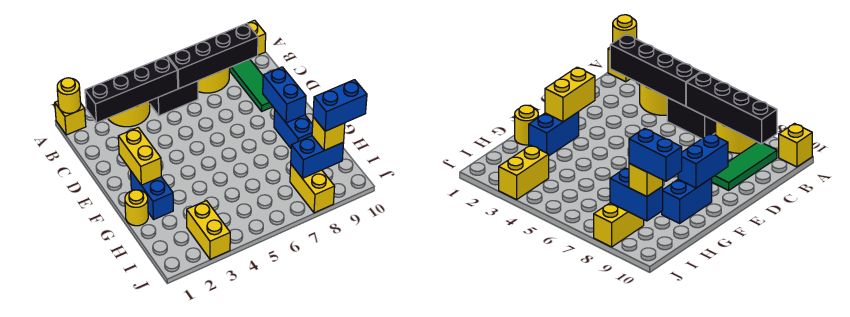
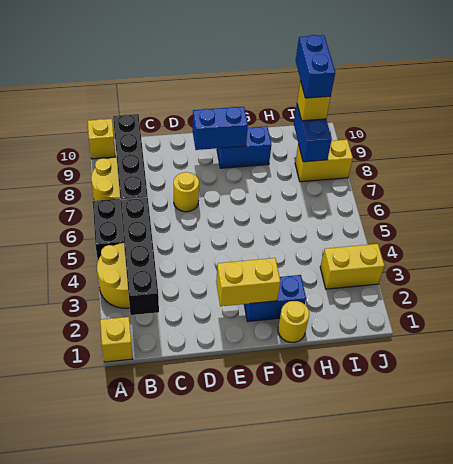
yellow 1x1 round brick [57,78,81,113] -> yellow 1x1 round brick moved to [174,172,199,212]
green 1x3 tile [230,59,273,111] -> none

